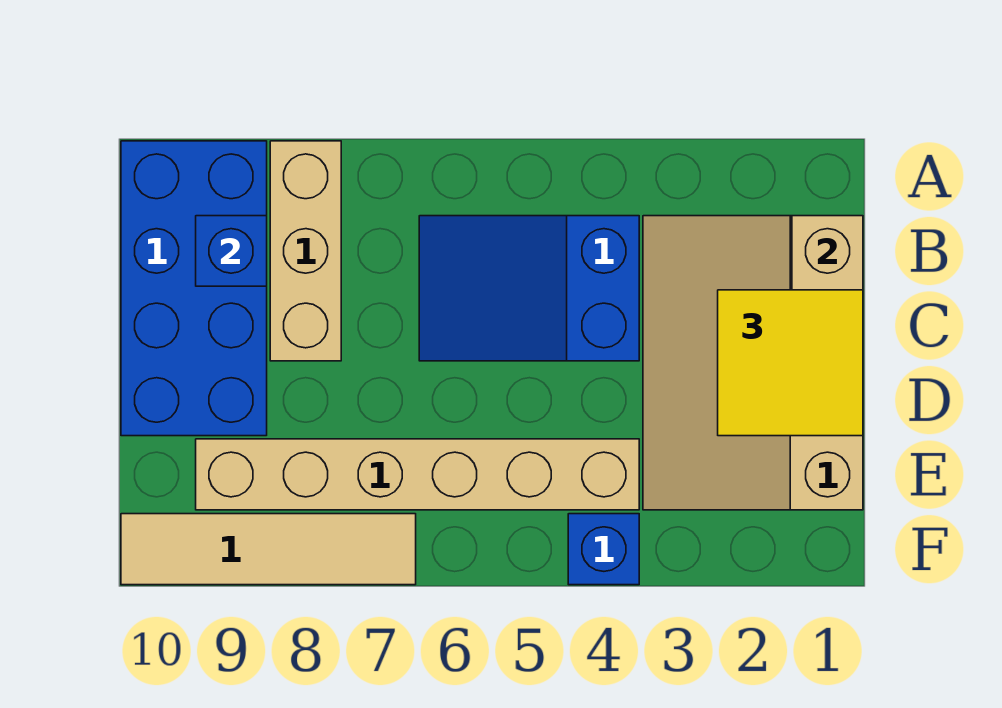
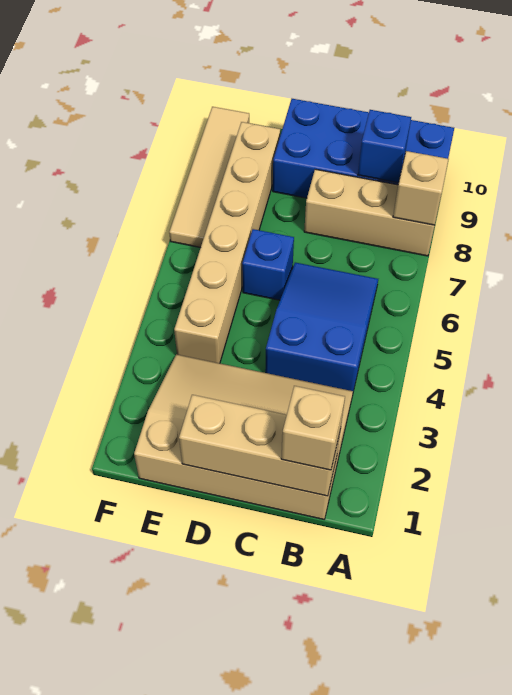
none -> tan 1x1 brick [393,151,449,225]
none -> tan 1x1 brick [281,386,345,470]
yellow 2x2 tile [718,290,863,436] -> none
blue 1x1 brick [568,514,639,585] -> blue 1x1 brick moved to [242,229,294,300]

